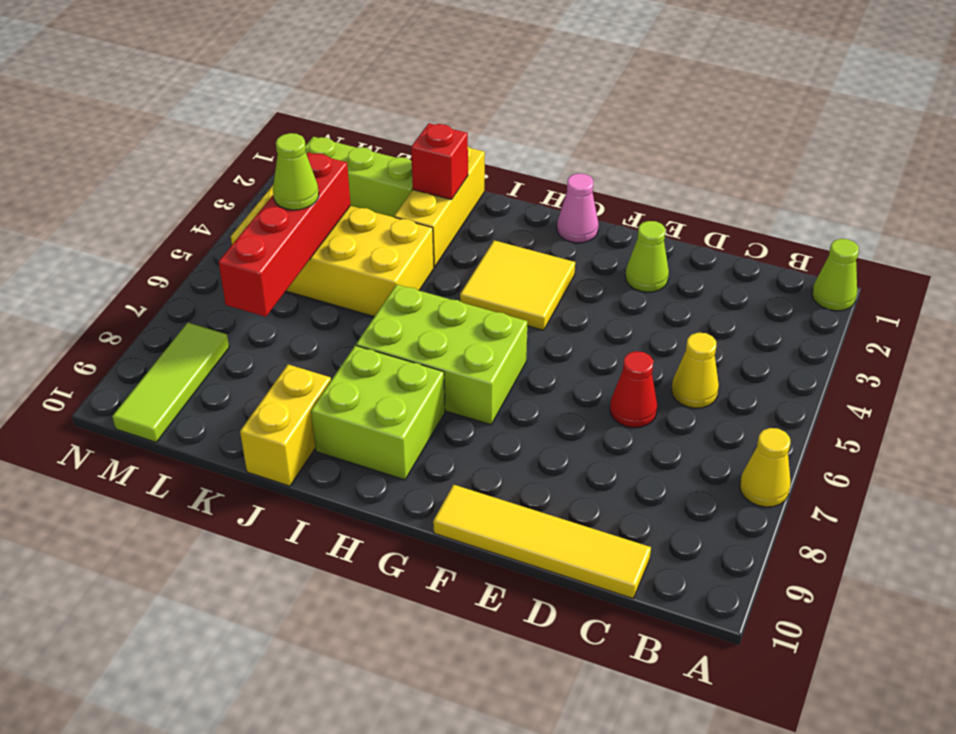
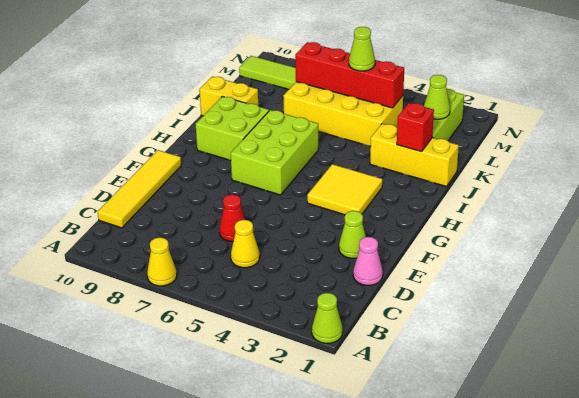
pink 1x1 cone [557,173,599,243] -> pink 1x1 cone moved to [353,237,383,285]
yellow 2x4 brick [231,186,434,317] -> yellow 2x4 brick turned to [283,82,403,146]
none -> lime 1x1 cone [424,75,450,119]

